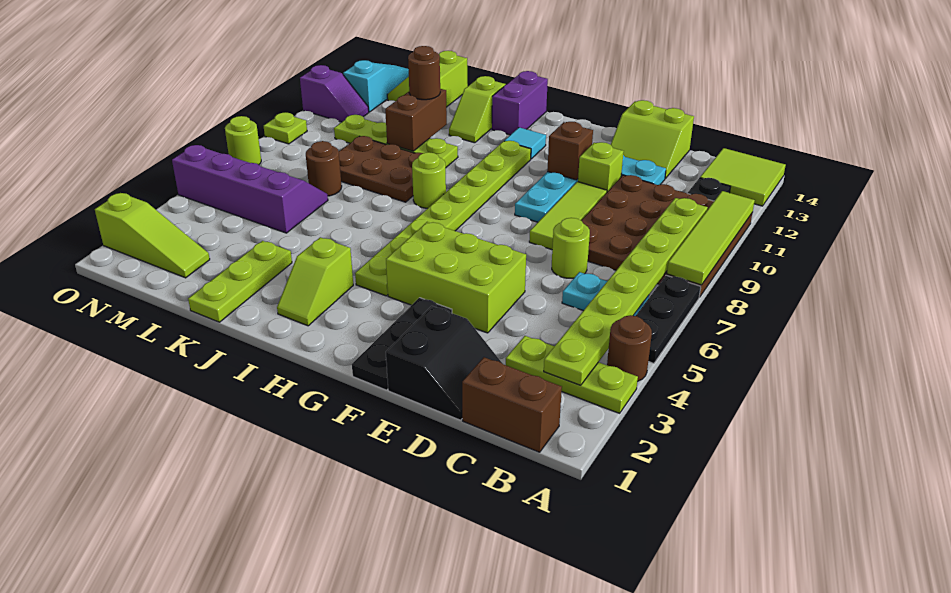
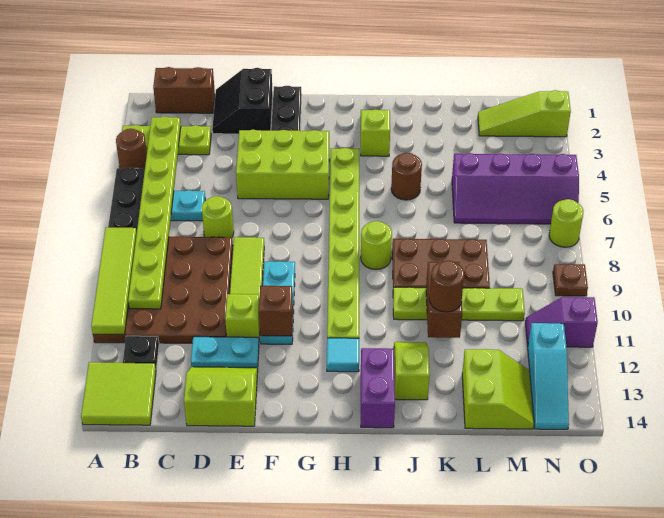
lime 1x3 plate [188,241,292,322] -> none
brown 1x1 round brick [306,141,342,196] -> brown 1x1 round brick moved to [391,153,422,200]
lime 1x1 plate [264,112,307,144] -> brown 1x1 plate [553,264,588,296]

